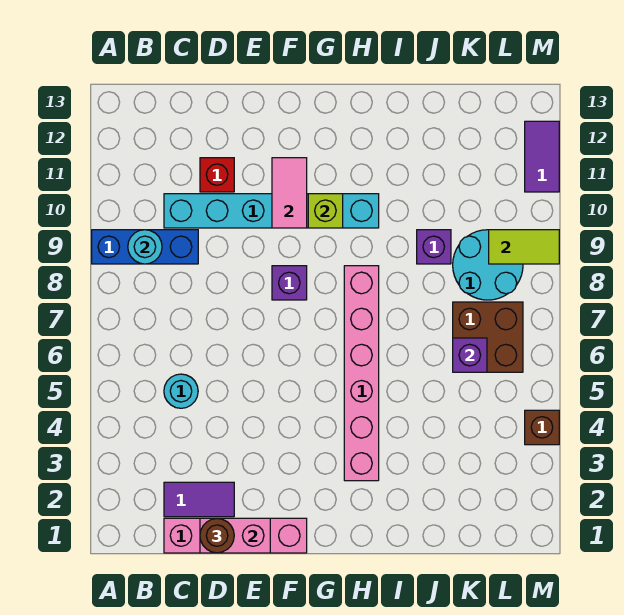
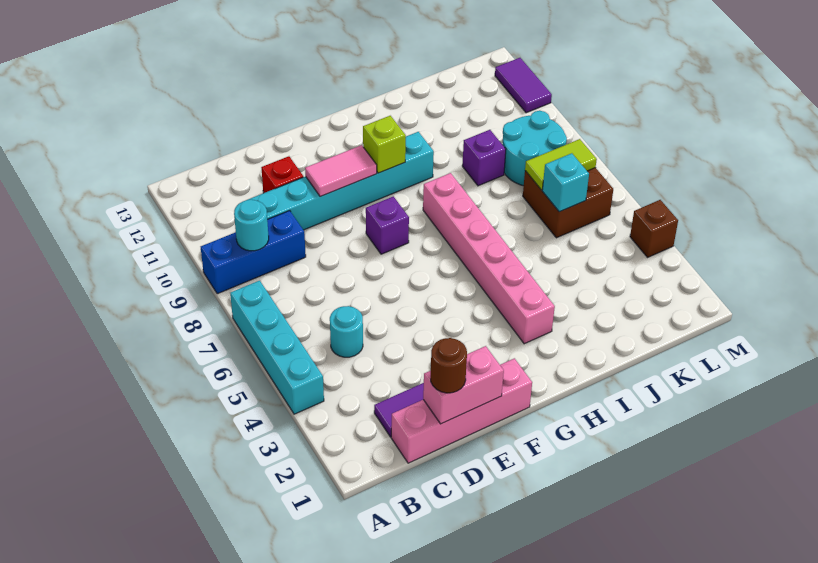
none -> cyan 1x4 brick [230,281,324,414]
pink 1x2 tile [272,158,307,228] -> pink 1x2 tile turned to [305,145,377,197]
purple 1x1 brick [453,338,487,372] -> cyan 1x1 brick [542,153,589,212]
lime 1x2 tile [489,230,559,264] -> lime 1x2 tile moved to [525,139,597,190]

